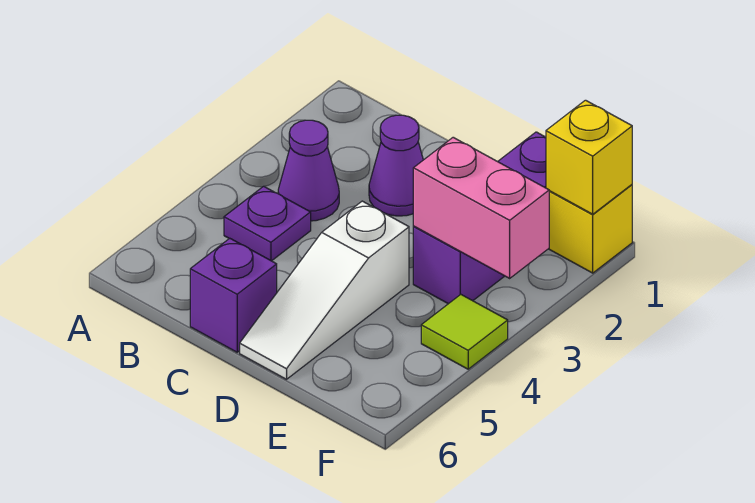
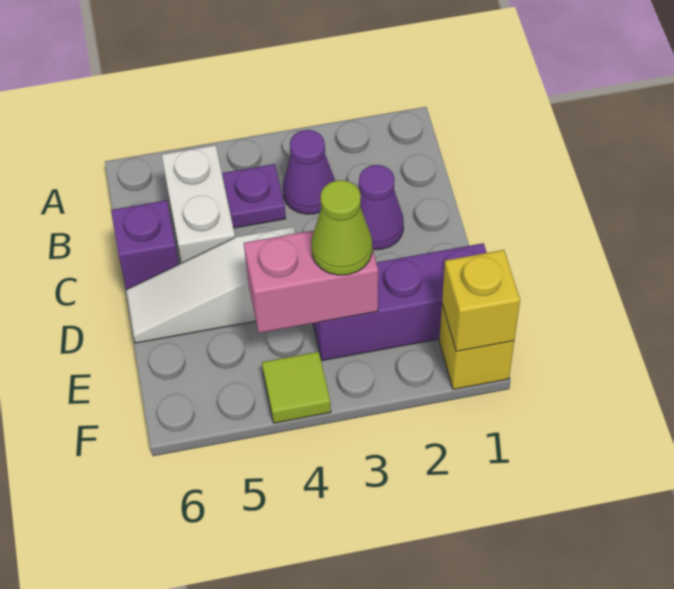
none -> white 1x2 brick [162,145,235,263]
pink 1x2 brick [413,137,549,278] -> pink 1x2 brick turned to [244,230,378,333]
none -> lime 1x1 cone [311,180,372,275]

